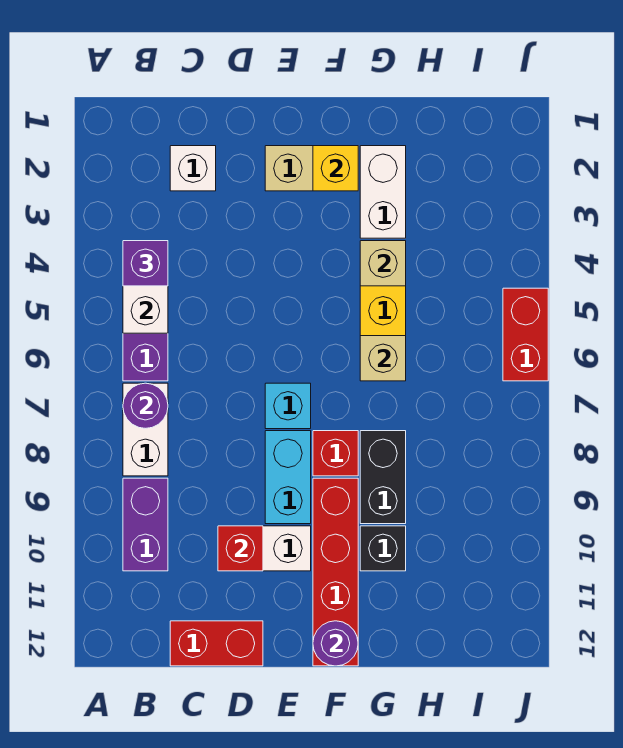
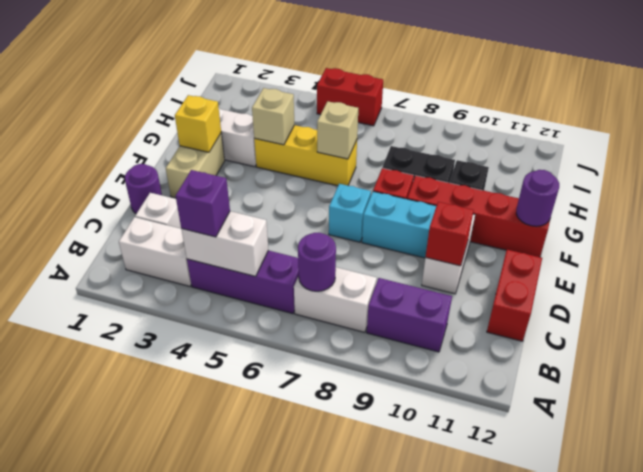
none -> white 1x2 brick [119,217,191,286]
none -> purple 1x1 round brick [125,164,162,214]

